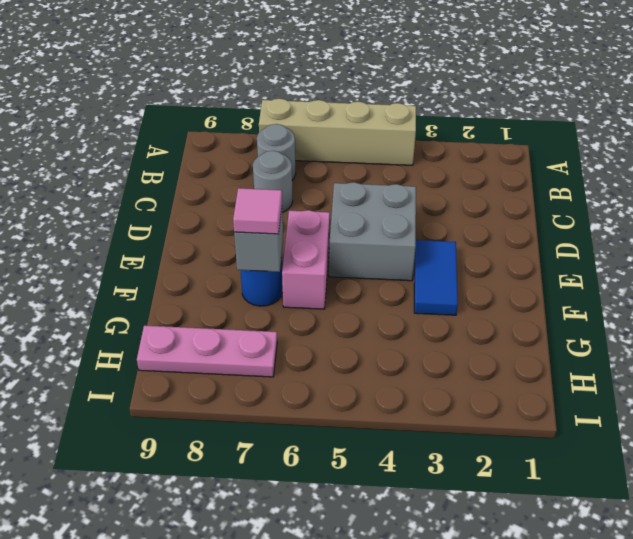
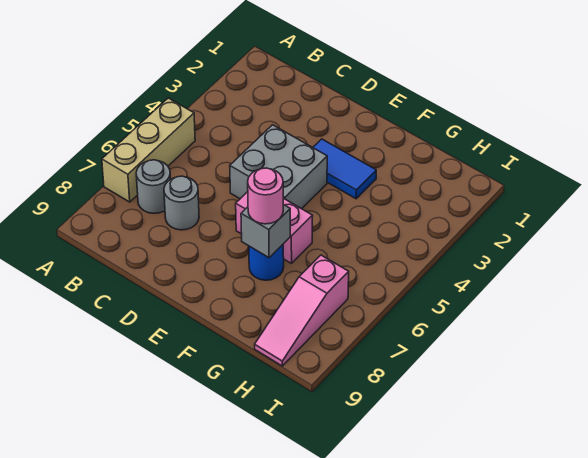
tan 1x4 brick [259,99,416,165] -> tan 1x3 brick [102,98,195,202]
pink 1x1 tile [233,188,282,234] -> pink 1x1 round brick [248,168,283,224]
pink 1x3 plate [137,325,277,377] -> pink 1x3 slope [255,255,349,366]

